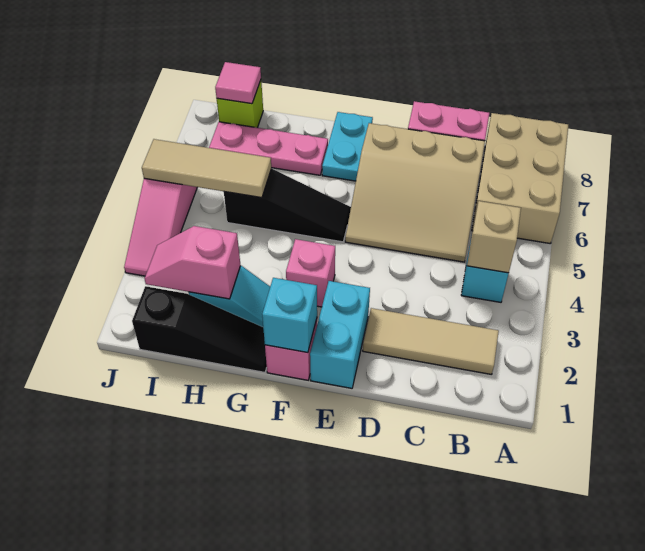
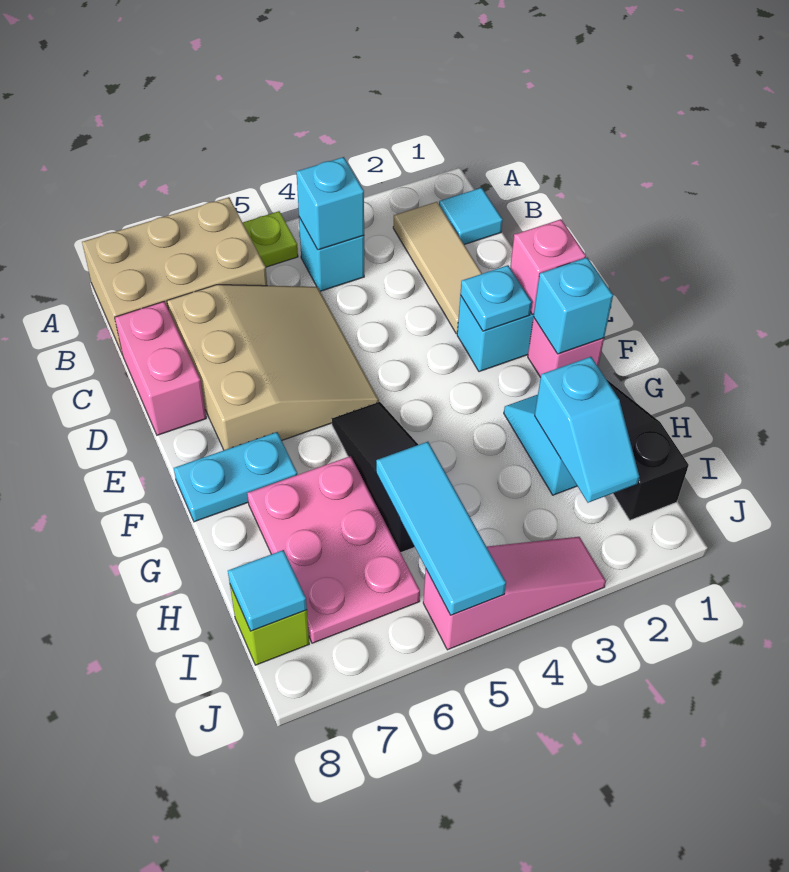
none -> lime 1x1 plate [243,211,298,267]
none -> cyan 1x1 tile [439,188,503,245]
tan 1x1 brick [467,201,521,273] -> cyan 1x1 brick [297,157,364,250]
none -> cyan 1x1 plate [460,265,532,331]
pink 1x1 brick [286,239,335,307] -> pink 1x1 brick moved to [510,219,586,315]
pink 1x3 plate [209,122,328,175] -> pink 2x3 plate [247,456,420,643]
pink 1x2 slope [144,226,241,299] -> cyan 1x2 slope [535,357,639,503]
tan 1x3 tile [142,139,271,198] -> cyan 1x3 tile [376,442,506,615]
pink 1x1 tile [215,62,261,104] -> cyan 1x1 tile [228,550,307,631]

